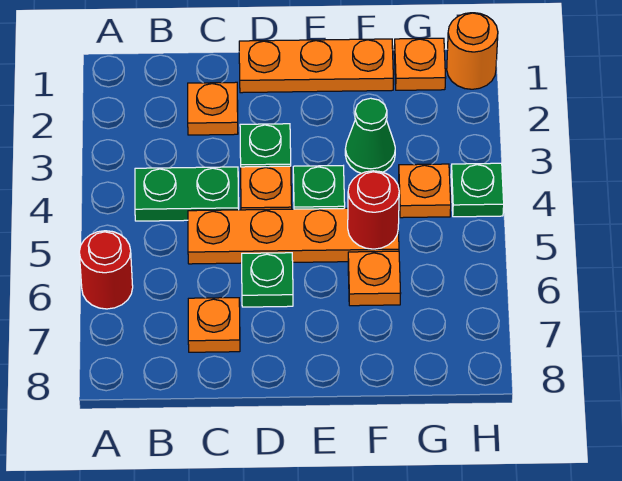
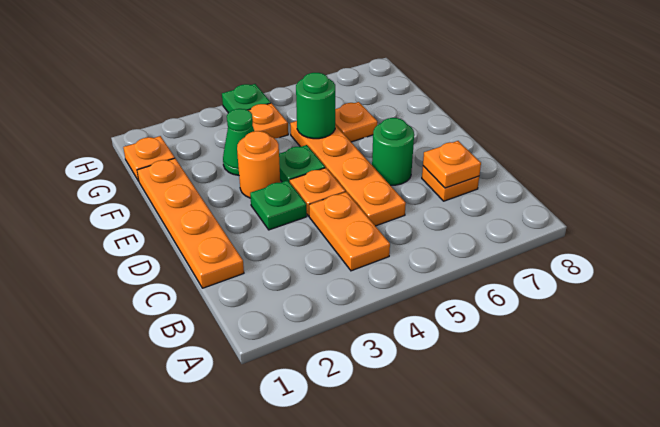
red 1x1 round brick [79,231,133,309] -> none
green 1x2 plate [135,167,239,221] -> orange 1x2 plate [309,192,390,271]
orange 1x1 plate [188,82,238,135] -> orange 1x1 plate moved to [423,141,481,188]
orange 1x3 plate [239,39,393,93] -> orange 1x4 plate [137,158,244,288]
green 1x1 plate [242,253,293,307] -> green 1x1 round brick [372,118,414,185]
red 1x1 round brick [348,171,399,249] -> green 1x1 round brick [296,73,335,139]
orange 1x1 round brick [447,13,498,89] -> orange 1x1 round brick moved to [237,131,280,198]

